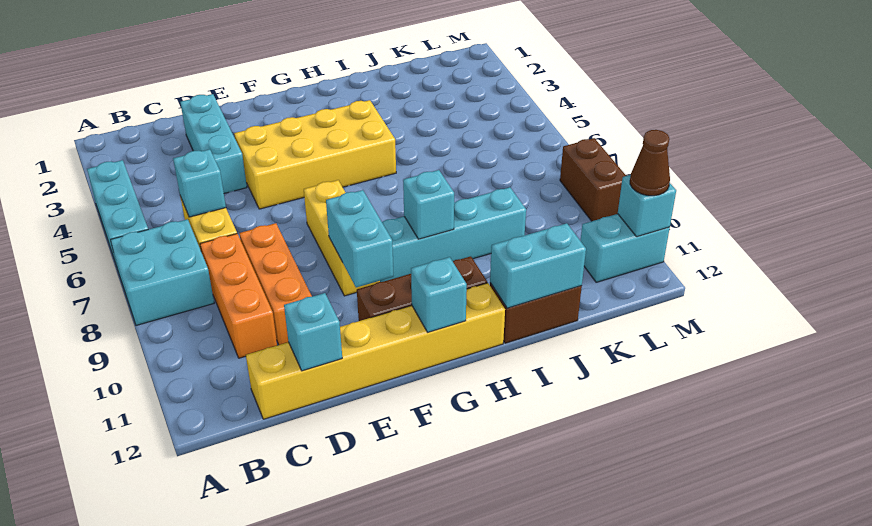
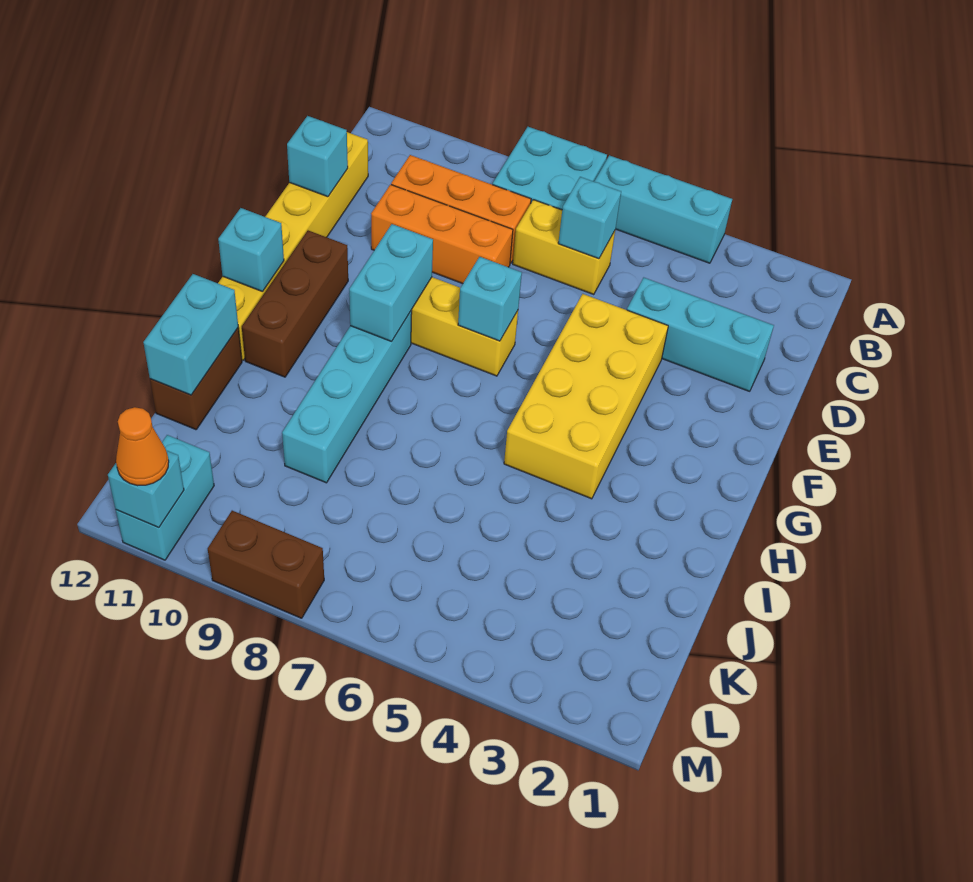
cyan 1x2 brick [326,190,393,287] -> cyan 1x2 brick turned to [349,224,433,341]
cyan 1x1 brick [403,170,454,239] -> cyan 1x1 brick moved to [458,257,522,341]
brown 1x1 cone [630,130,670,196] -> orange 1x1 cone [116,407,169,486]

